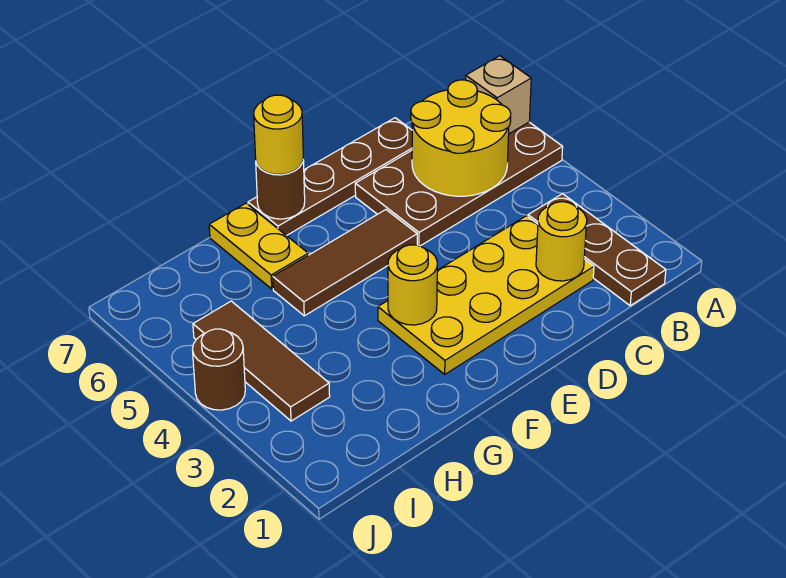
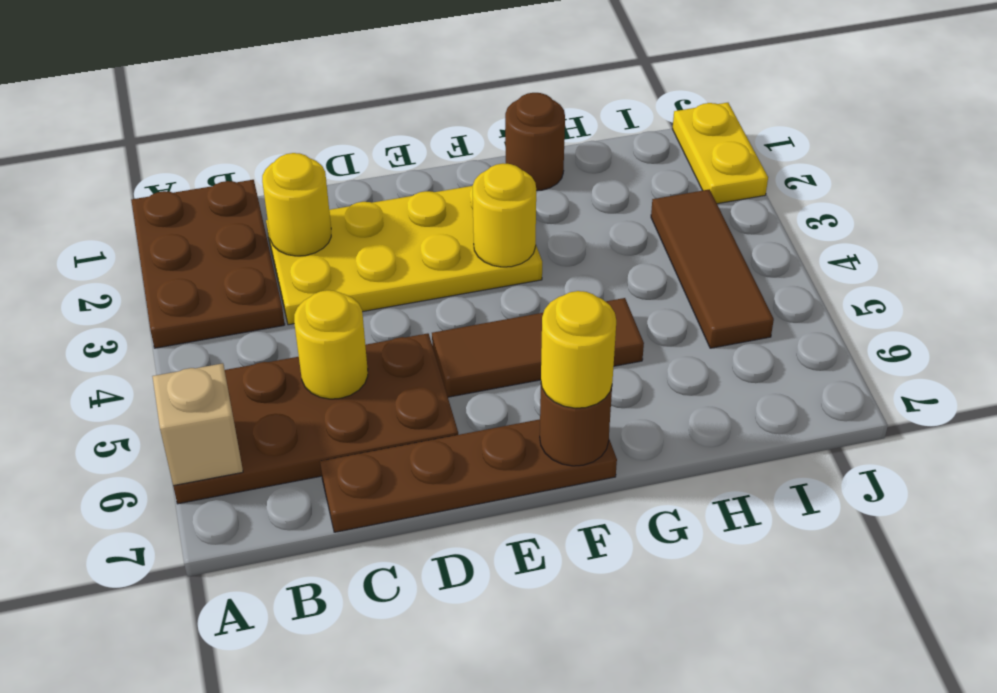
brown 1x3 plate [528,194,666,306] -> brown 2x3 plate [131,180,285,348]
yellow 2x2 round brick [411,80,511,196] -> yellow 1x1 round brick [294,290,368,399]
yellow 1x2 plate [209,203,308,289] -> yellow 1x2 plate moved to [672,103,768,204]
brown 1x1 round brick [193,329,245,410] -> brown 1x1 round brick moved to [505,93,565,191]

